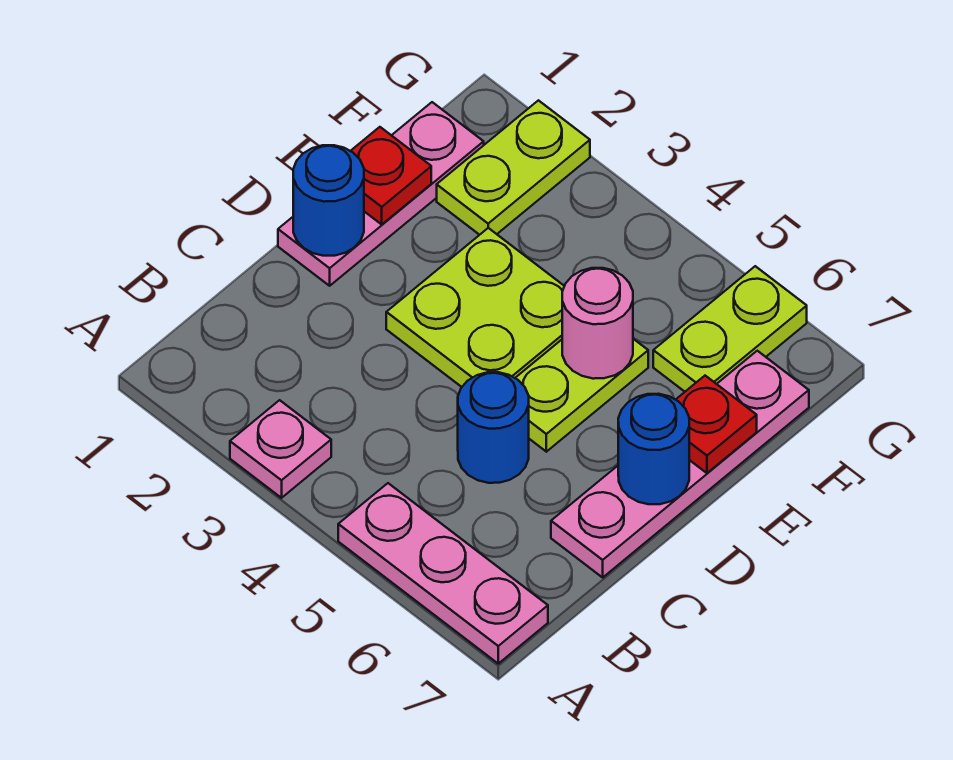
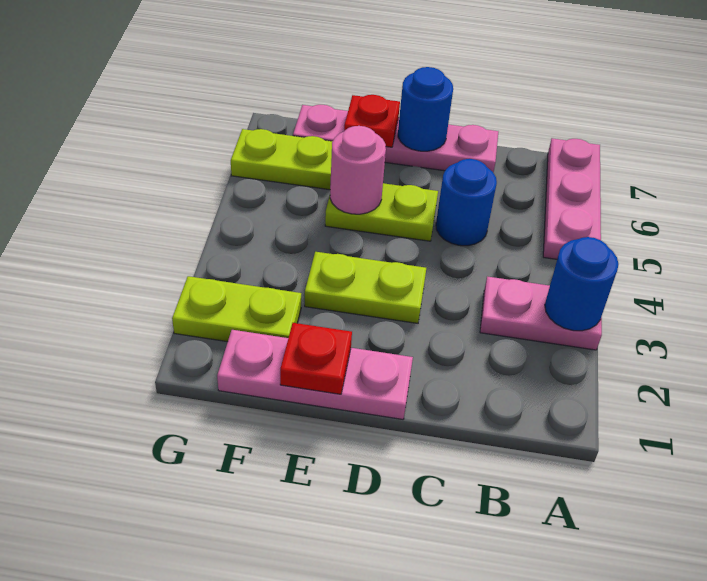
pink 1x1 plate [230,400,331,498] -> pink 1x2 plate [480,276,602,350]
blue 1x1 round brick [293,145,364,256] -> blue 1x1 round brick moved to [545,237,619,331]
lime 2x2 plate [386,228,564,387] -> lime 1x2 plate [305,252,426,323]

